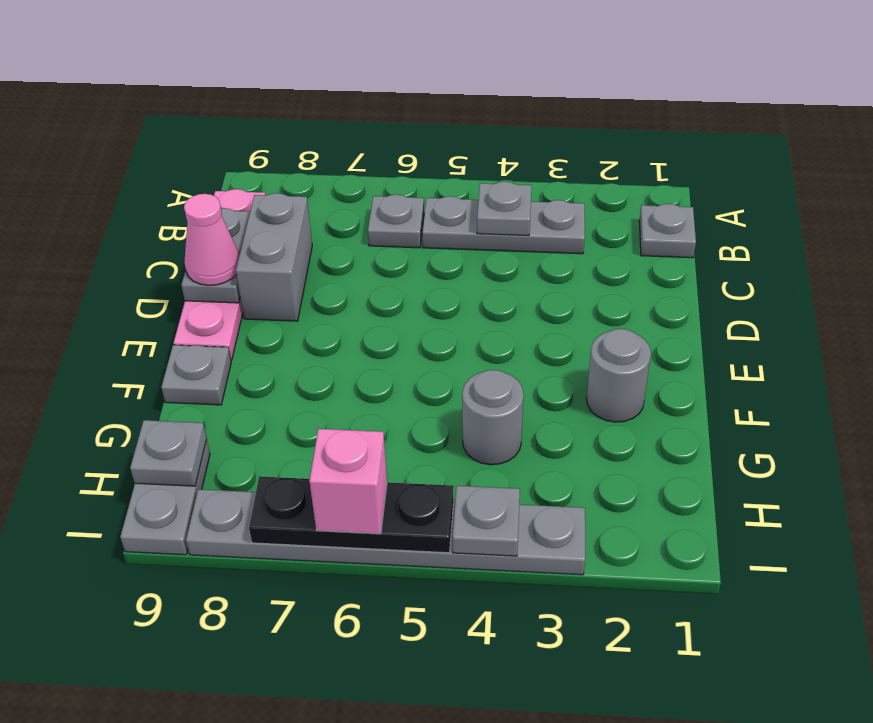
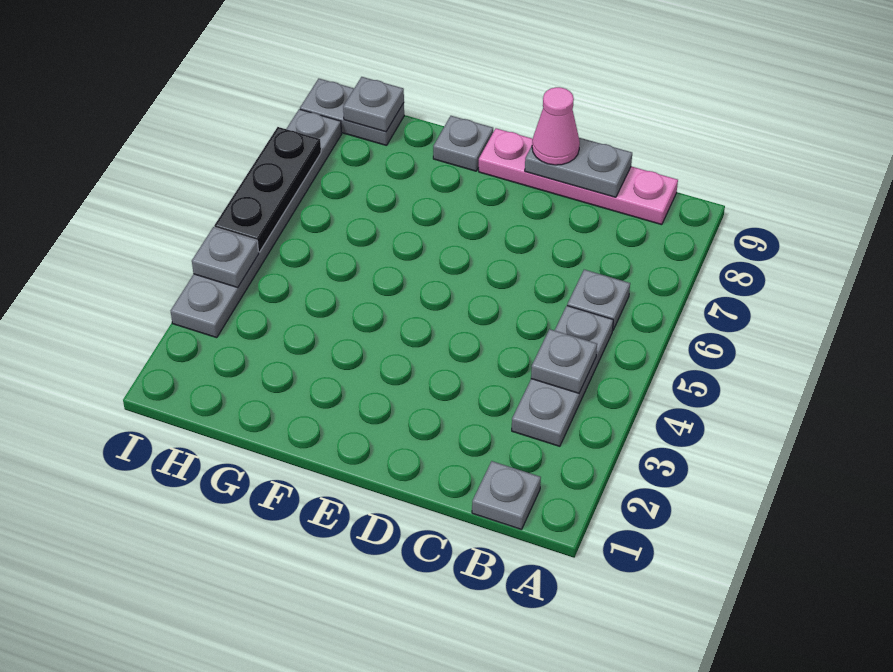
grey 1x2 brick [236,193,312,321] -> none
grey 1x1 round brick [586,329,651,422] -> none
grey 1x1 round brick [462,370,524,465] -> none
pink 1x1 brick [309,429,387,534] -> none

